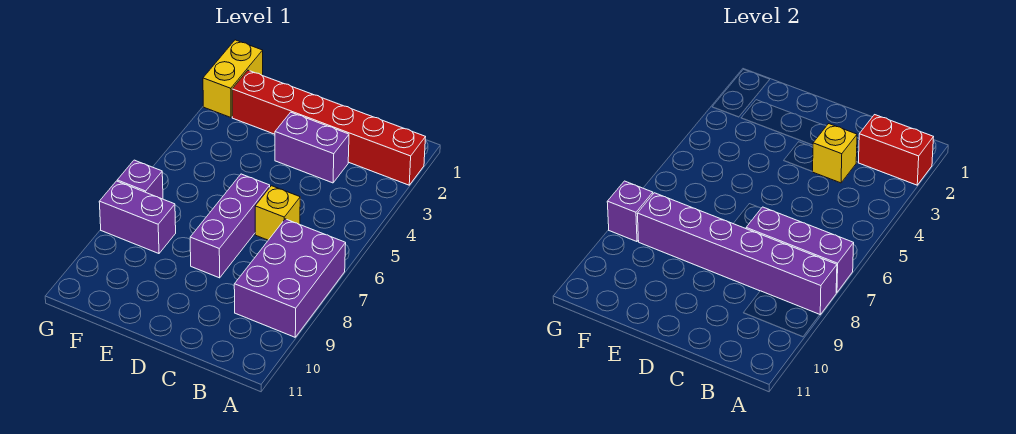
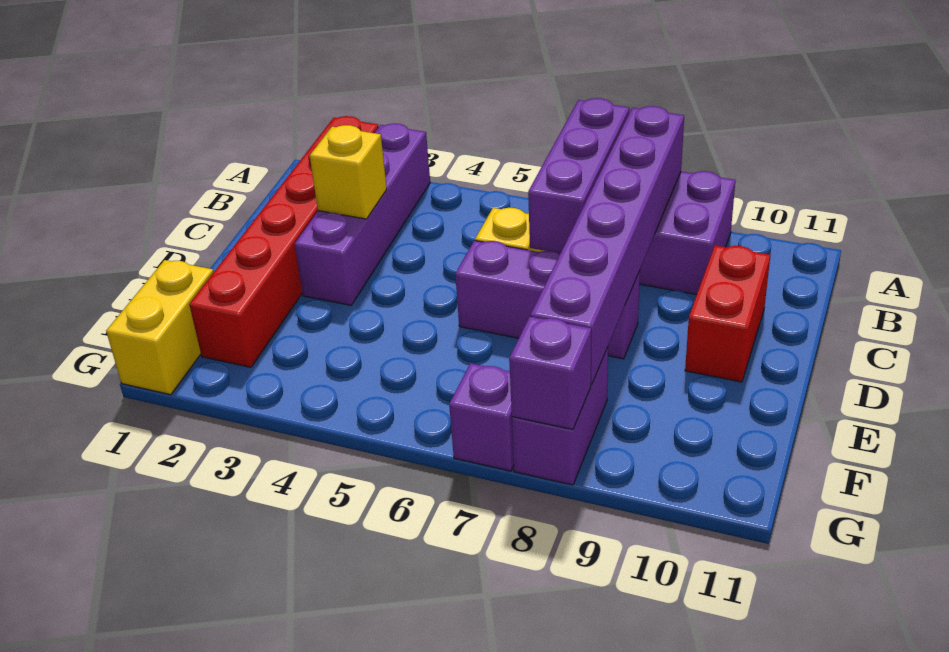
red 1x2 brick [858,115,933,185] -> red 1x2 brick moved to [685,245,770,382]
purple 1x2 brick [275,112,349,183] -> purple 1x4 brick [295,123,430,305]
yellow 1x2 brick [203,40,263,117] -> yellow 1x2 brick turned to [106,260,214,395]

